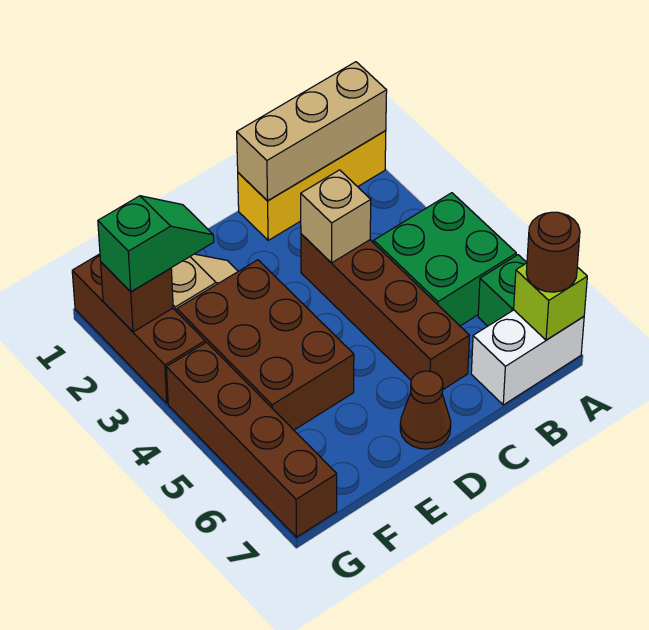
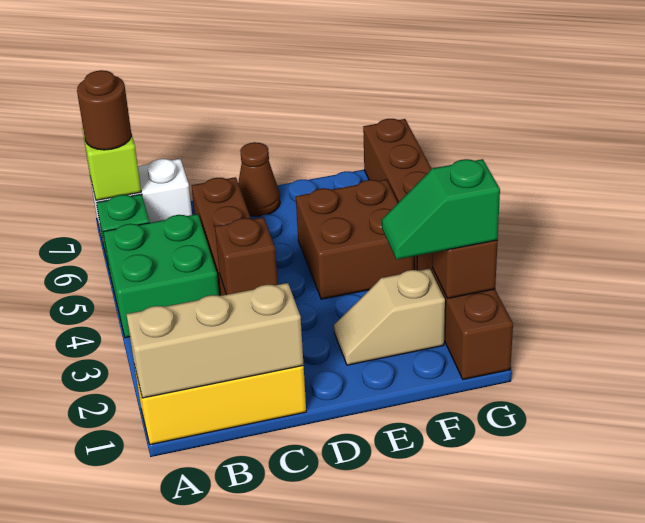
tan 1x1 brick [301,170,371,263] -> brown 1x1 brick [215,217,278,295]
brown 2x3 brick [177,260,354,430] -> brown 2x2 brick [296,179,414,299]

